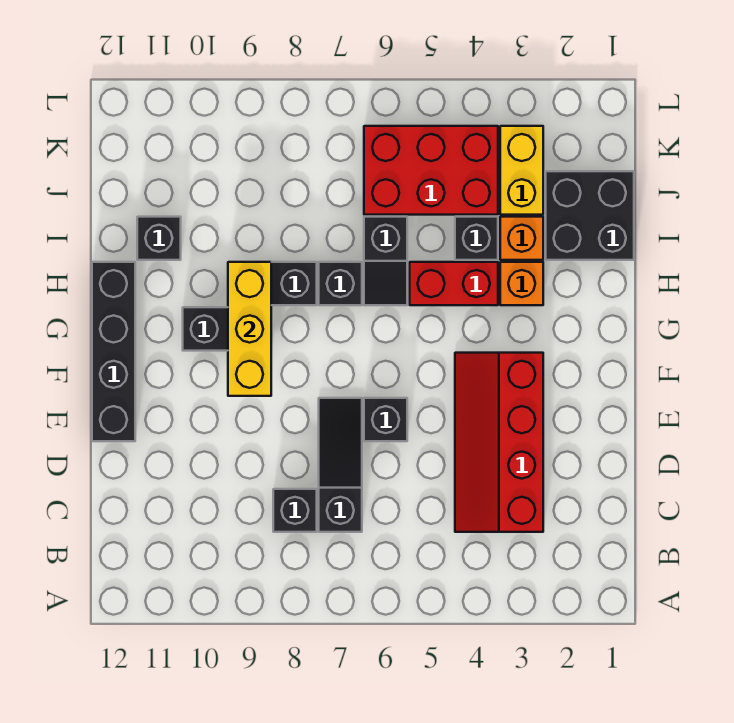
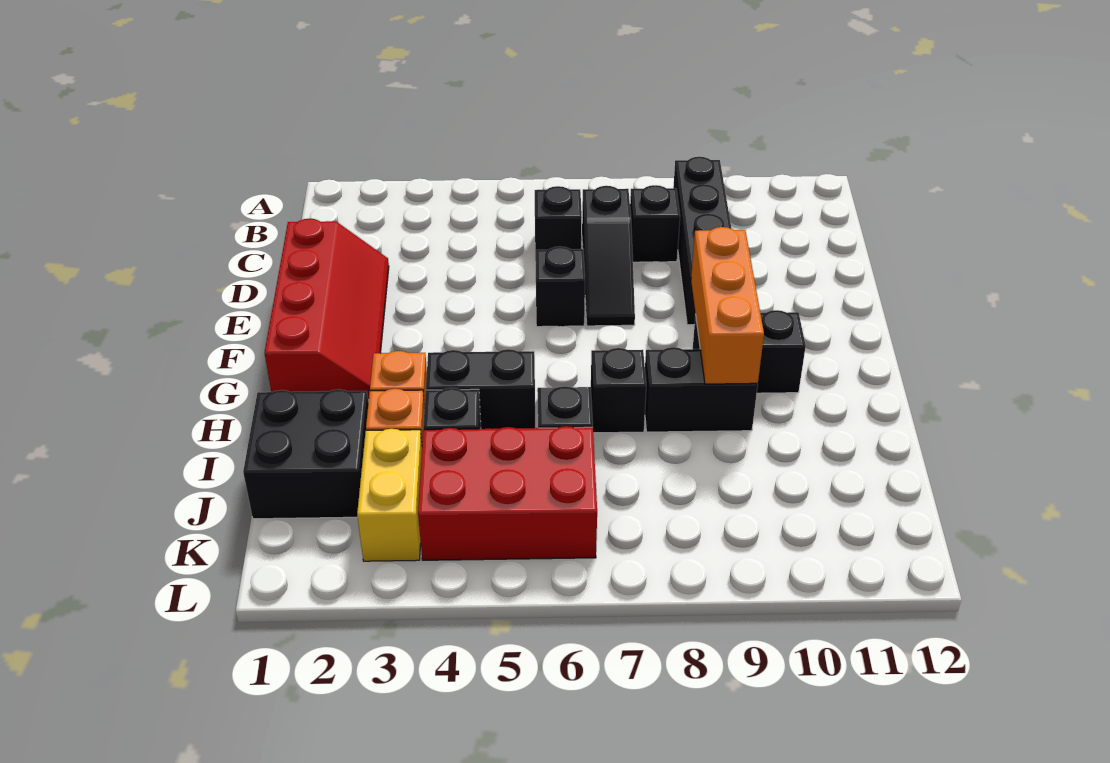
red 2x4 slope [455,353,543,532] -> red 2x4 slope moved to [265,219,389,398]
black 1x4 brick [92,262,135,441] -> black 1x4 brick moved to [673,157,731,325]
yellow 1x3 brick [228,262,271,396] -> orange 1x3 brick [691,227,764,384]
red 1x2 brick [410,262,498,305] -> black 1x2 brick [426,349,535,429]
black 1x1 brick [137,217,181,260] -> black 1x1 brick moved to [535,186,582,263]

